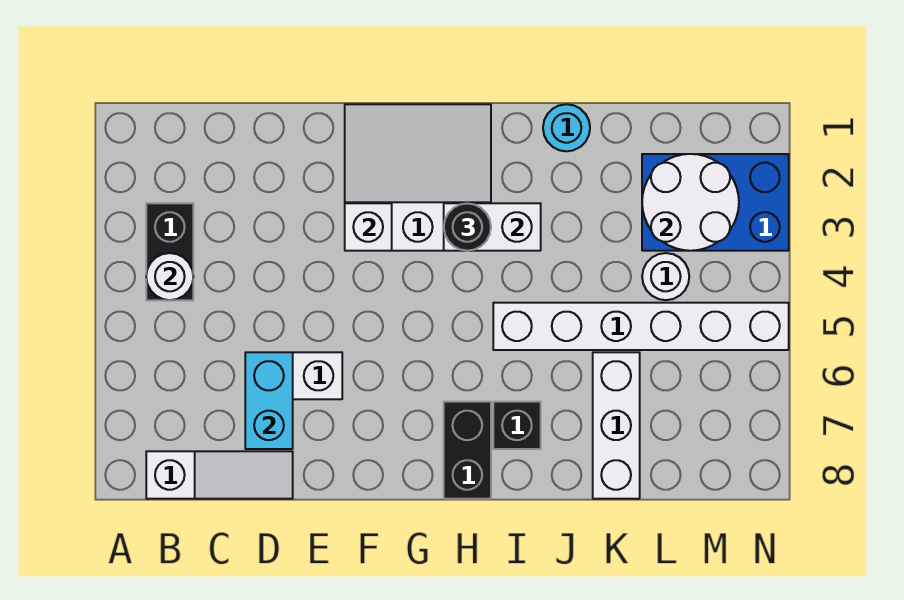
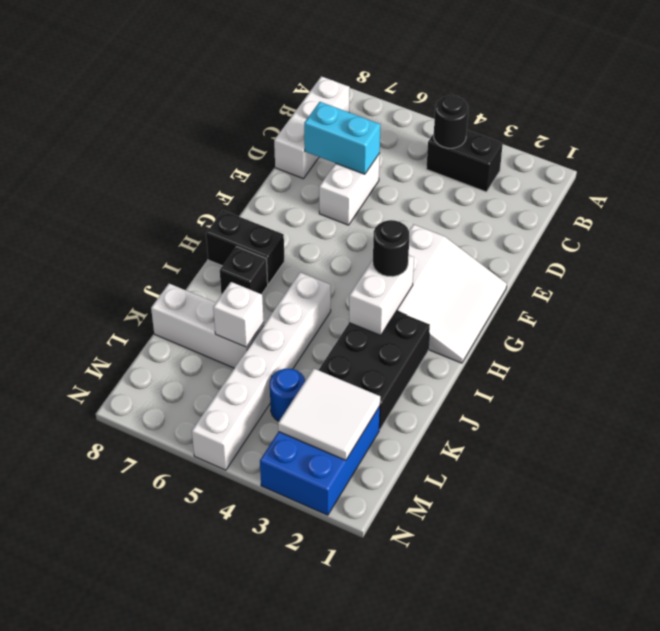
white 1x1 round brick [146,253,193,300] -> black 1x1 round brick [434,95,468,148]
white 1x3 slope [146,451,293,499] -> white 1x3 brick [274,76,350,179]
white 1x1 brick [345,203,392,251] -> white 1x1 brick moved to [213,282,264,347]
none -> black 2x3 brick [319,311,430,430]
cyan 1x1 round brick [543,104,590,151] -> none
white 2x2 round brick [642,154,739,251] -> white 2x2 tile [278,369,380,460]
white 1x1 round brick [642,253,689,300] -> blue 1x1 round brick [270,369,305,421]

